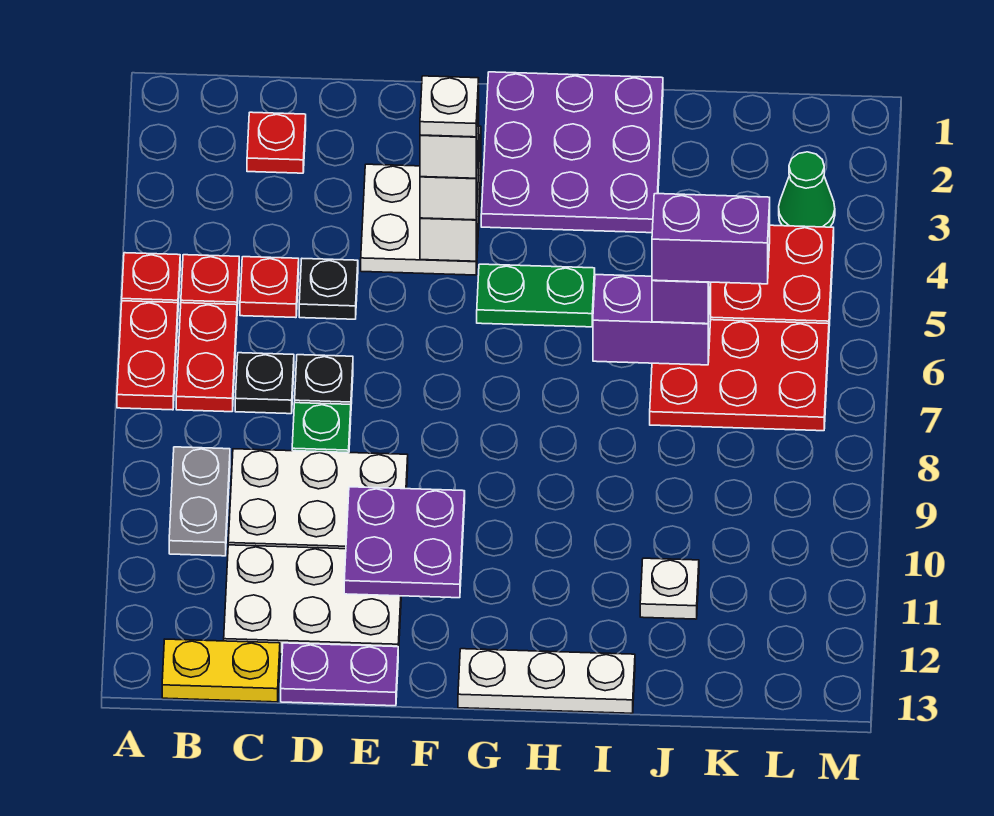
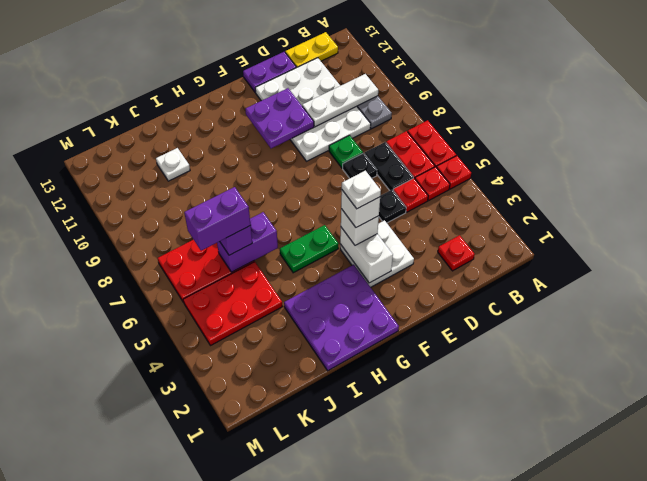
black 1x1 plate [235,353,294,414] -> black 1x2 plate [365,142,413,190]
white 1x3 plate [458,649,635,713] -> white 1x3 plate moved to [302,74,378,127]
green 1x1 cone [779,152,835,227] -> none

